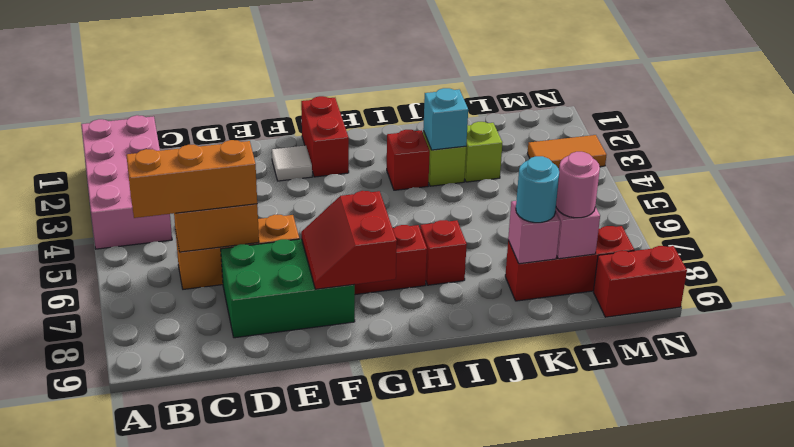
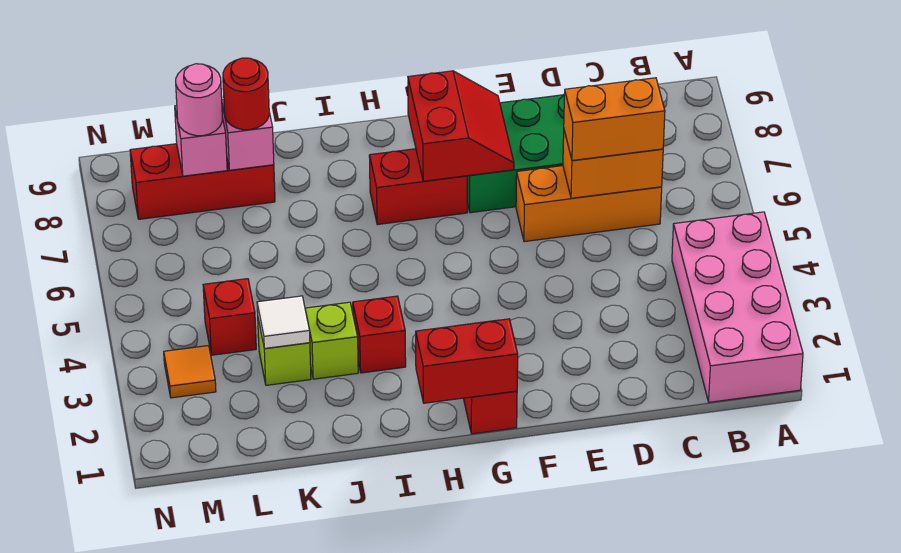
orange 1x3 brick [126,140,257,218] -> orange 1x2 brick [564,78,665,161]
white 1x1 tile [272,146,312,181] -> white 1x1 tile moved to [257,296,310,349]
red 1x1 brick [420,220,467,285] -> red 1x1 brick moved to [203,279,256,355]
cyan 1x1 brick [423,88,468,150] -> none
cyan 1x1 round brick [516,156,559,223] -> red 1x1 round brick [223,58,269,130]
orange 1x2 tile [527,135,606,168] -> orange 1x1 tile [164,346,216,398]
red 1x2 brick [593,246,687,317] -> red 1x2 brick moved to [416,319,518,403]

